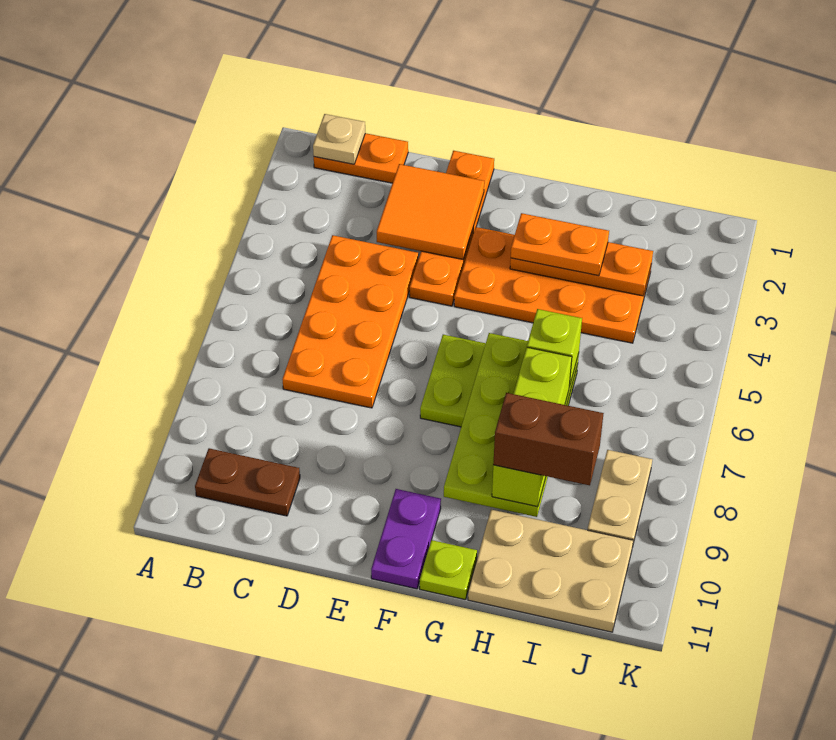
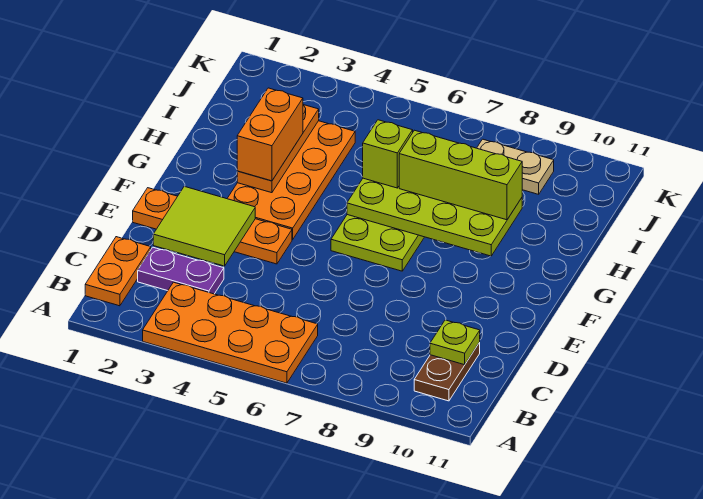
tan 1x1 plate [313,114,365,164] -> none
orange 2x4 plate [282,235,418,408] -> orange 2x4 plate moved to [143,282,318,383]
orange 2x2 tile [377,164,484,259] -> lime 2x2 tile [153,186,255,266]
purple 1x2 plate [371,489,441,589] -> purple 1x2 plate moved to [138,247,224,294]
orange 1x2 plate [511,213,609,276] -> orange 1x2 brick [237,88,303,181]
lime 1x1 plate [420,540,477,599] -> lime 1x1 plate moved to [430,320,480,365]
brown 1x2 brick [493,393,604,485] -> none
tan 2x3 plate [468,510,633,632] -> none

